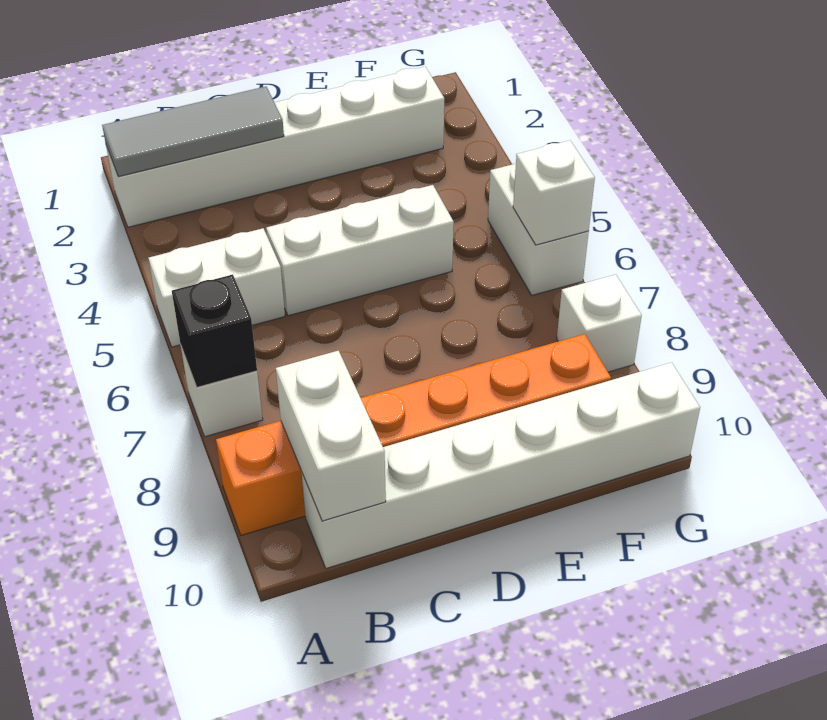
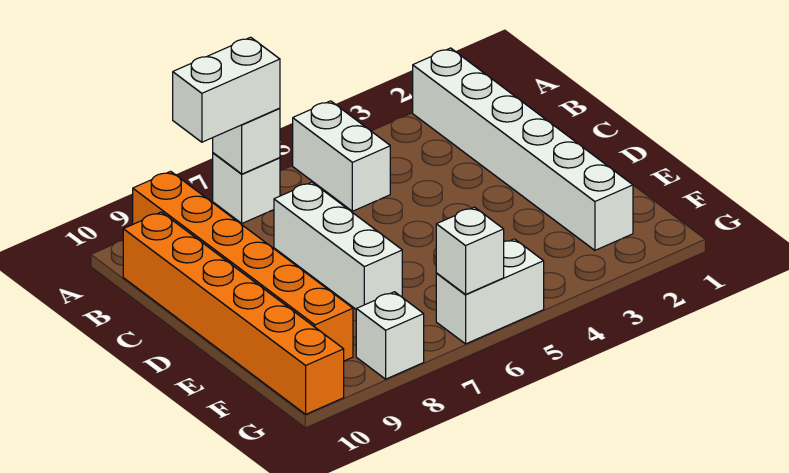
grey 1x3 tile [102,86,284,177] -> none
black 1x1 brick [172,275,257,387] -> white 1x1 brick [213,108,280,174]
white 1x2 brick [276,351,386,521] -> white 1x2 brick moved to [173,37,280,142]
white 1x6 brick [302,362,700,569] -> orange 1x6 brick [123,212,344,414]
white 1x3 brick [266,185,454,316] -> white 1x3 brick moved to [274,182,402,309]

